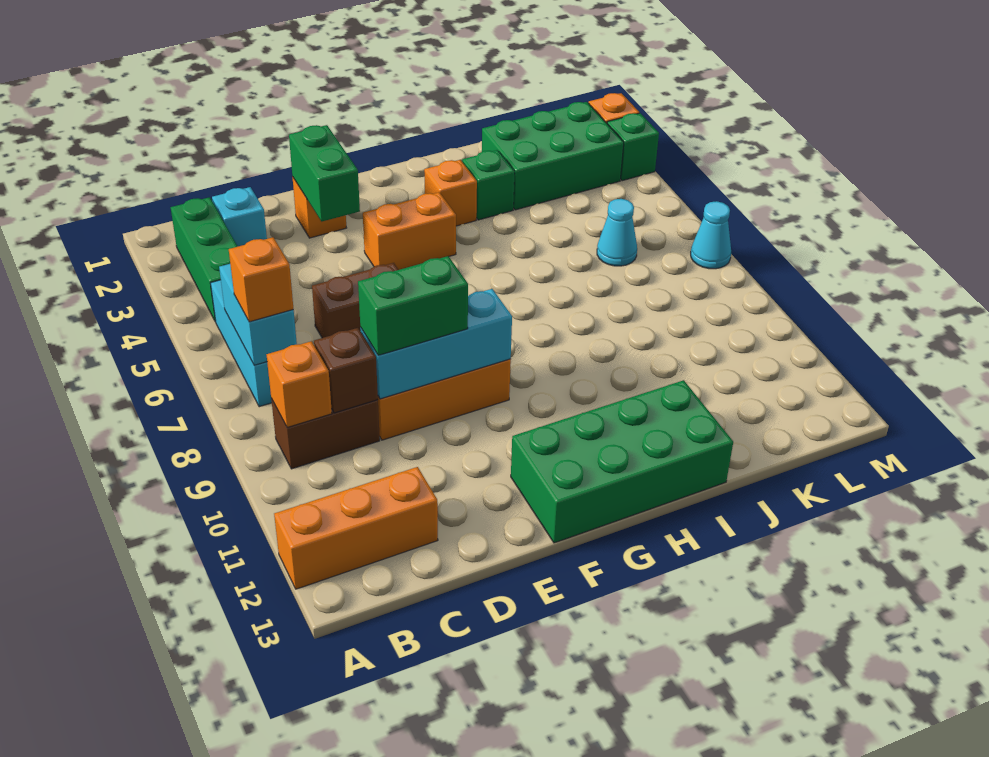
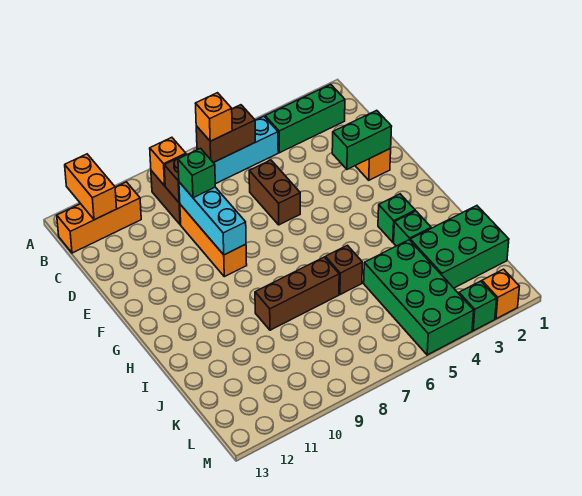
orange 1x3 brick [274,467,438,589] -> orange 1x3 brick turned to [57,182,141,253]
cyan 1x2 brick [219,264,297,365] -> brown 1x2 brick [196,105,255,163]
cyan 1x1 brick [212,187,267,246] -> none
green 1x2 brick [358,256,468,355] -> green 1x1 brick [178,148,215,198]
orange 1x2 brick [363,192,456,270] -> orange 1x2 brick moved to [65,154,117,220]
green 2x4 brick [511,380,733,543] -> green 2x4 brick moved to [364,240,474,355]
orange 1x1 brick [424,160,477,226] -> green 1x1 brick [378,194,415,242]
none -> brown 1x1 brick [325,245,362,295]
none -> brown 1x3 brick [255,257,339,330]
green 2x3 brick [482,102,624,210] -> green 2x3 brick turned to [410,206,509,288]
cyan 1x1 cone [597,199,637,266] -> none
cyan 1x1 cone [691,201,731,269] -> none

